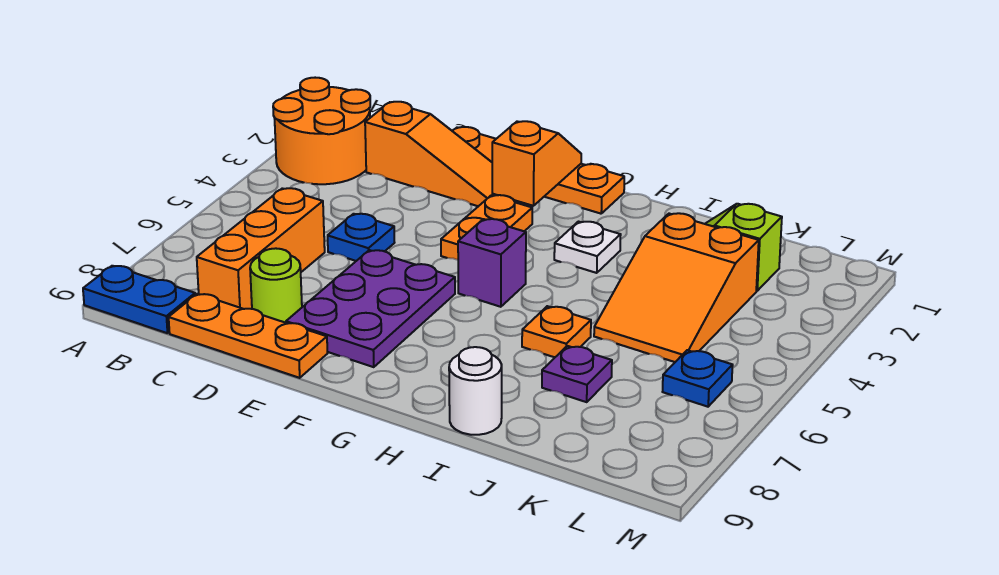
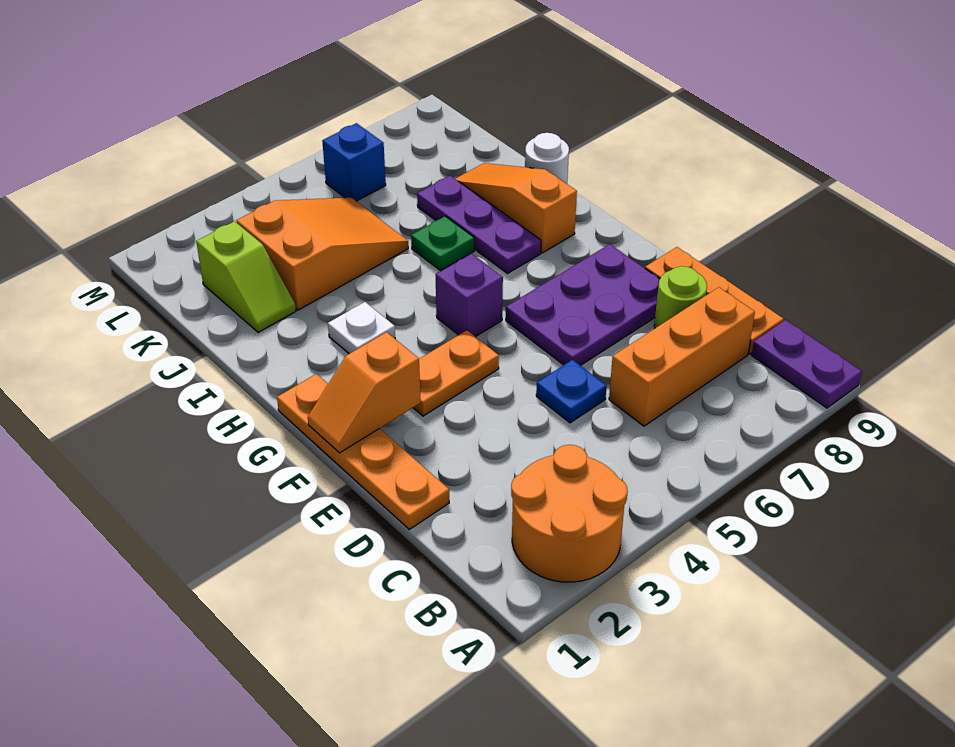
blue 1x2 plate [83,266,195,333] -> purple 1x2 plate [751,320,862,408]
orange 1x3 slope [365,102,495,206] -> orange 1x3 slope moved to [455,163,577,253]
orange 1x1 plate [522,306,591,357] -> green 1x1 plate [411,216,474,271]
purple 1x1 plate [542,346,612,402] -> purple 1x3 plate [417,176,541,273]
blue 1x1 plate [663,350,733,407] -> blue 1x1 brick [322,123,386,201]

